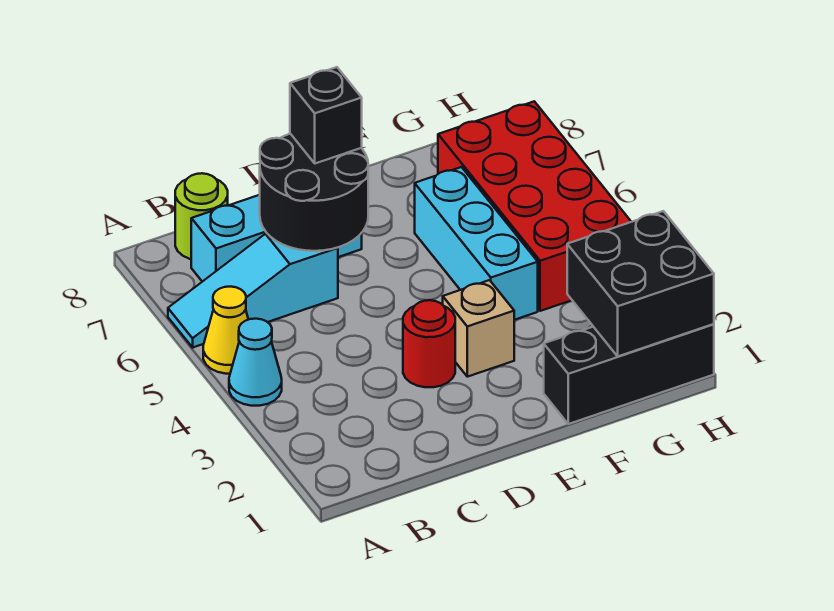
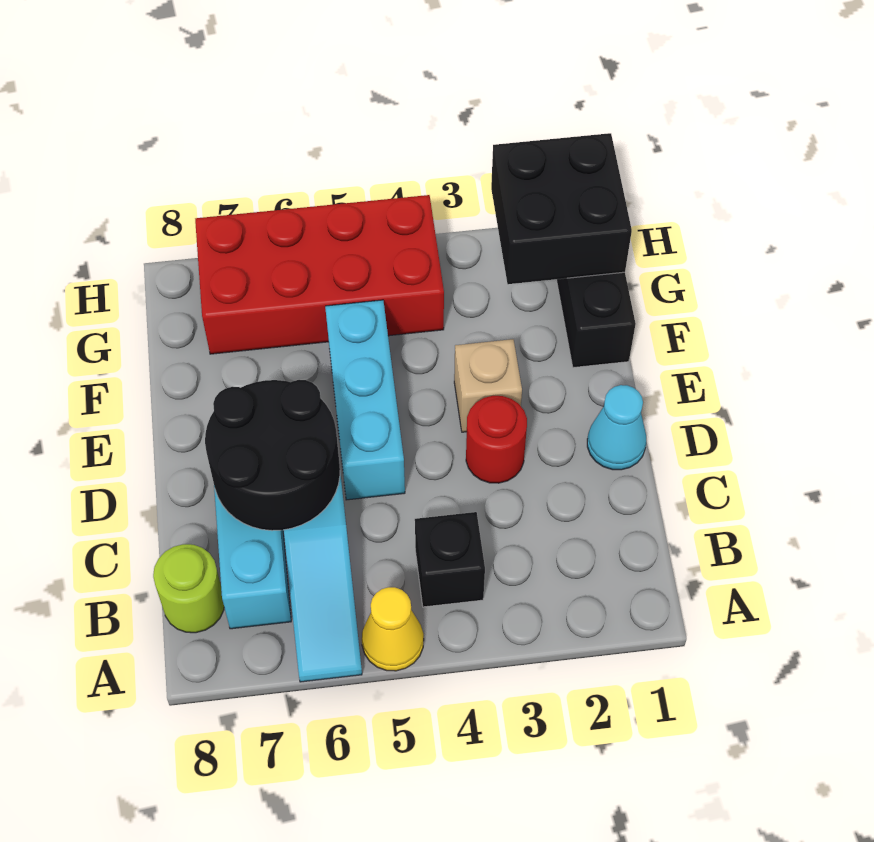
cyan 1x1 cone [229,319,282,406] -> cyan 1x1 cone moved to [587,385,646,470]
black 1x1 brick [290,67,362,163] -> black 1x1 brick moved to [415,512,485,607]
cyan 1x3 brick [415,167,538,320] -> cyan 1x3 brick turned to [325,300,405,500]

